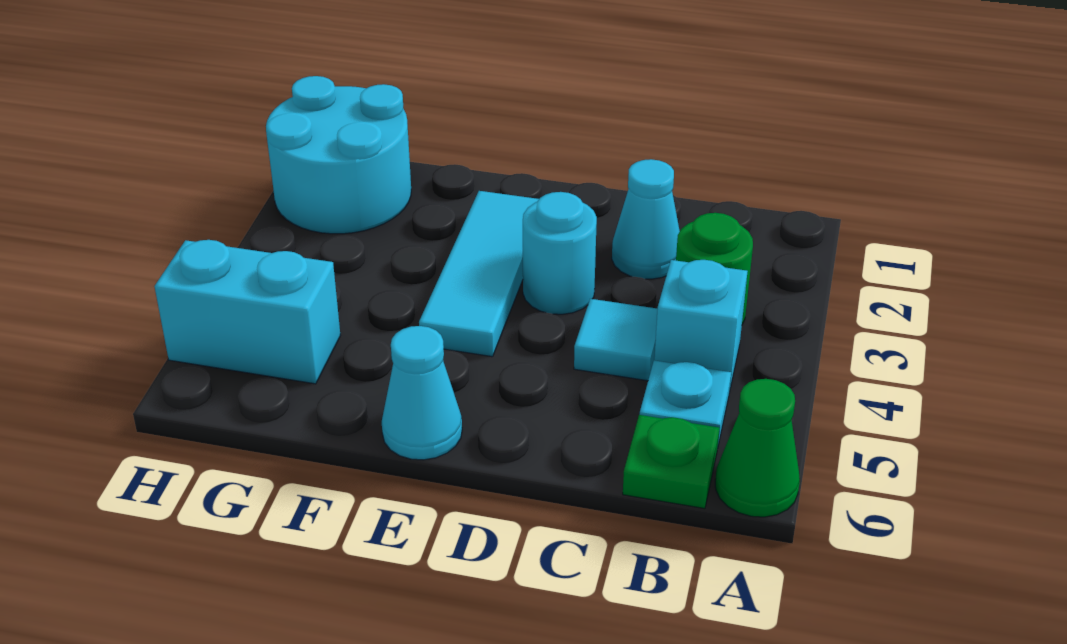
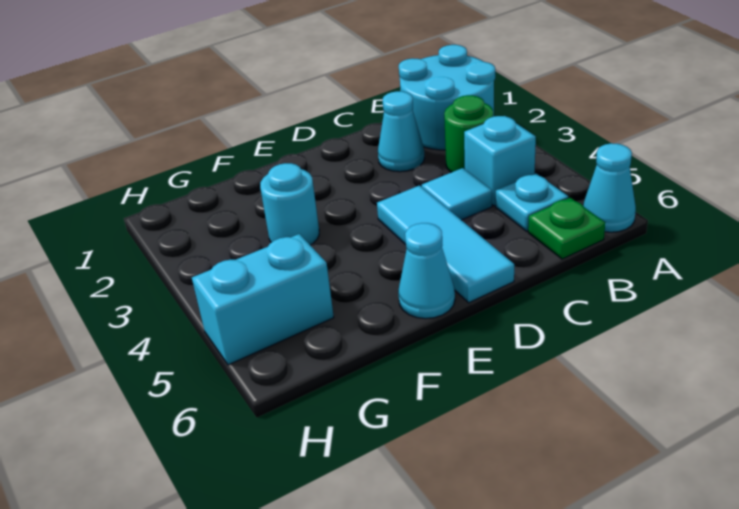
green 1x1 cone [715,379,800,517] -> cyan 1x1 cone [583,143,636,232]
cyan 1x1 round brick [523,192,597,314] -> cyan 1x1 round brick moved to [260,163,319,245]
cyan 1x3 tile [419,191,539,357] -> cyan 1x3 tile moved to [377,185,514,303]
cyan 2x2 round brick [266,76,411,234] -> cyan 2x2 round brick moved to [399,45,495,150]

